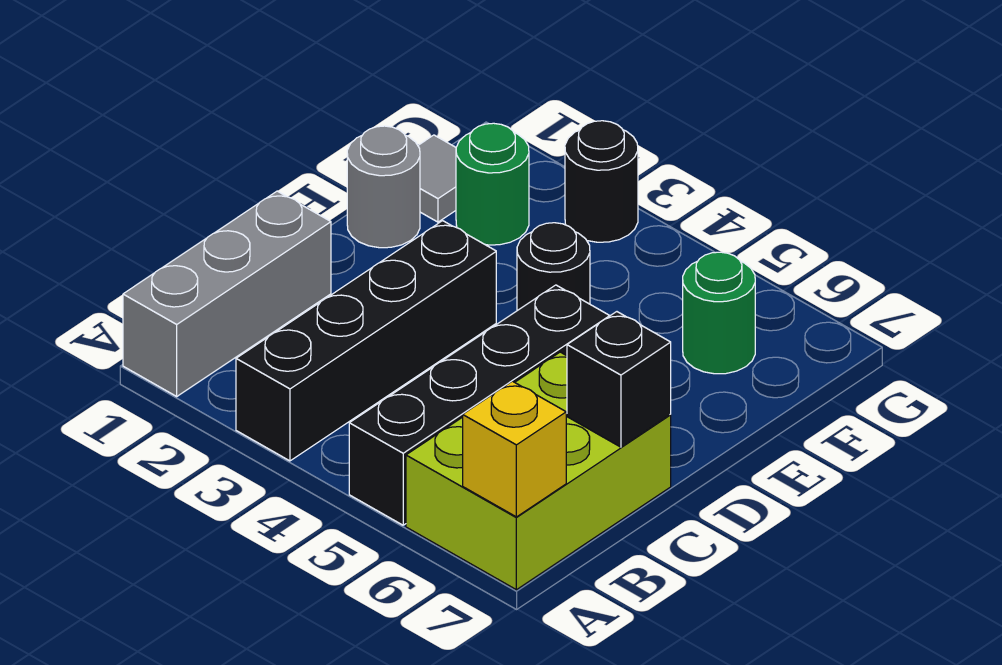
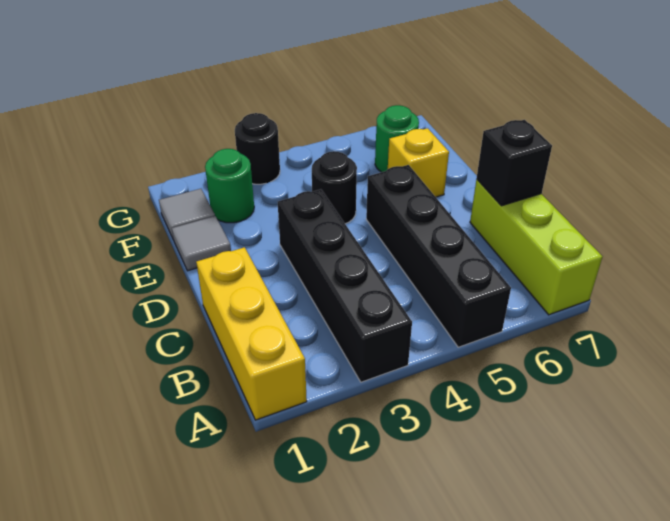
grey 1x3 brick [123,191,331,396] -> yellow 1x3 brick [196,247,307,420]
lime 2x3 brick [406,352,671,590] -> lime 1x3 brick [470,179,602,315]
yellow 1x1 brick [463,381,566,517] -> yellow 1x1 brick moved to [388,128,449,197]
grey 1x1 round brick [347,126,420,248] -> grey 1x1 tile [172,216,231,271]

